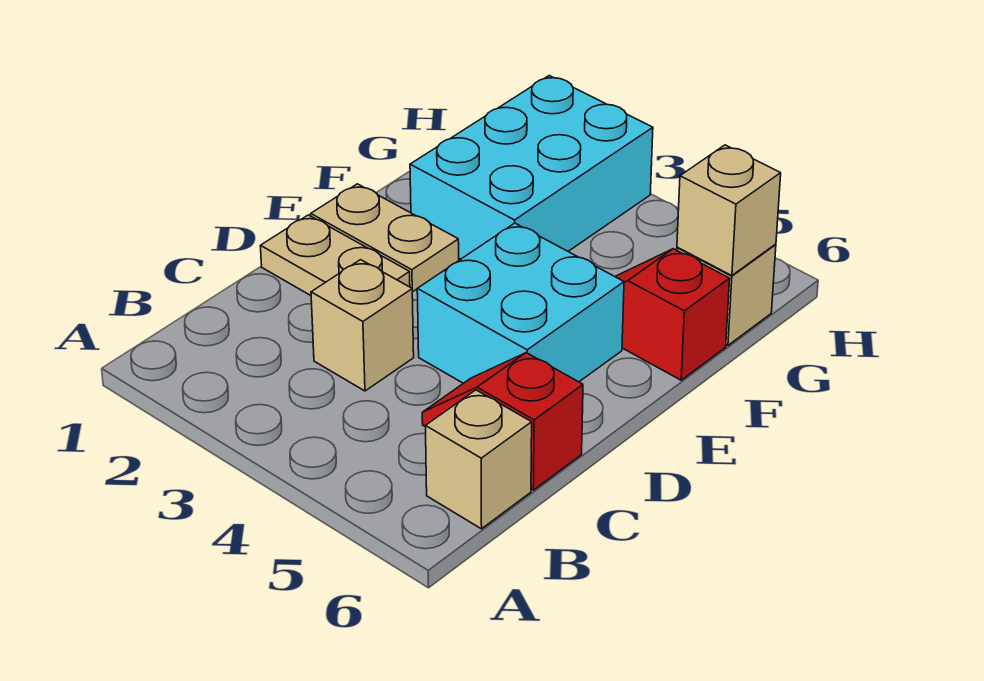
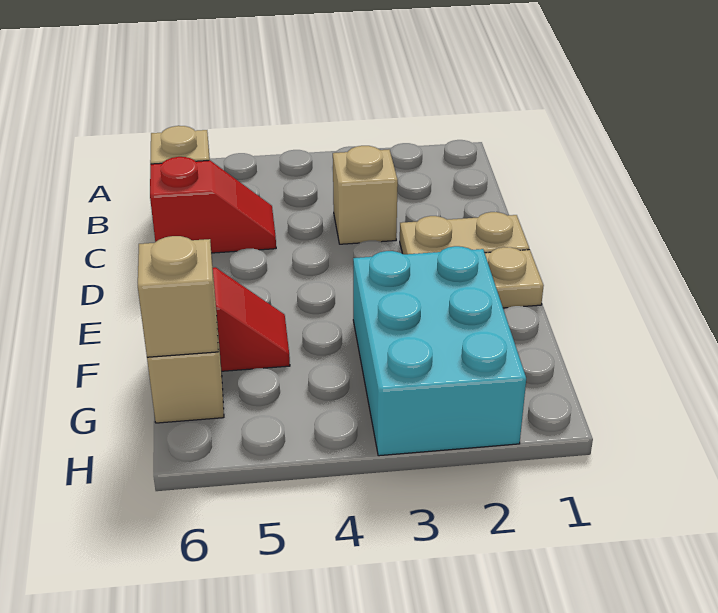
cyan 2x2 brick [417,223,624,383] -> none

